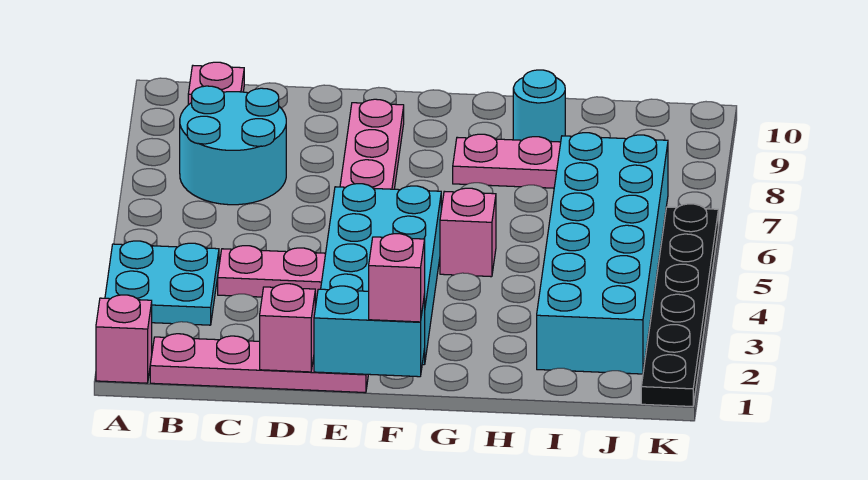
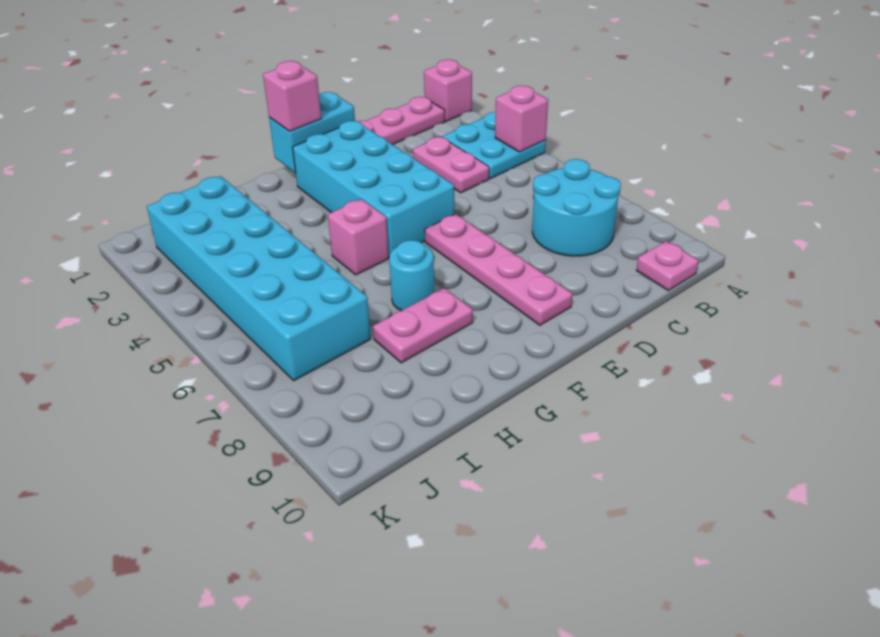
pink 1x2 plate [218,246,326,299] -> pink 1x2 plate turned to [413,137,489,193]
pink 1x1 brick [260,284,315,372] -> pink 1x1 brick moved to [495,86,548,152]
cyan 1x1 round brick [513,70,565,142] -> cyan 1x1 round brick moved to [389,240,434,311]
black 1x6 plate [641,204,718,407] -> none

